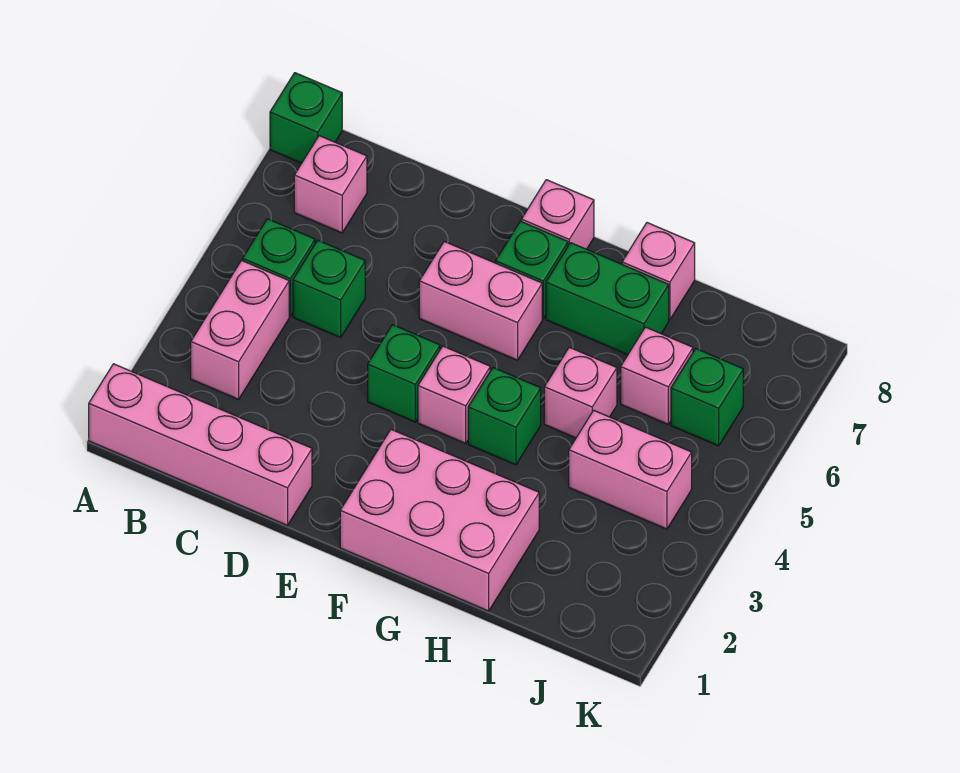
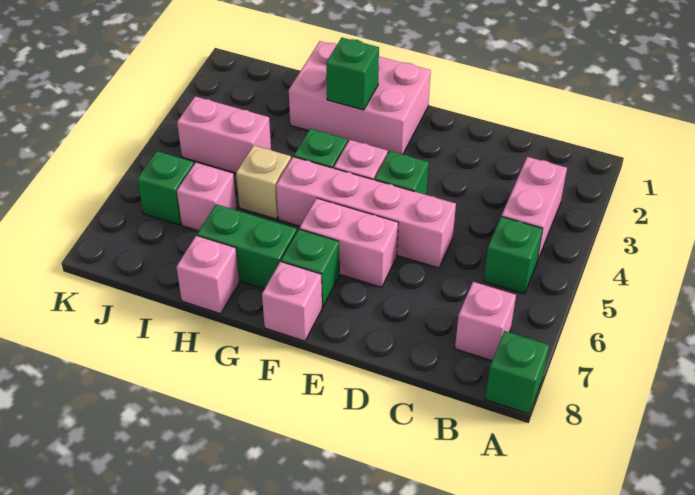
pink 1x4 brick [89,364,312,526] -> pink 1x4 brick moved to [276,157,456,268]
green 1x1 brick [293,240,365,338] -> green 1x1 brick moved to [326,38,379,110]
pink 1x1 brick [544,347,617,438] -> tan 1x1 brick [236,145,291,219]

